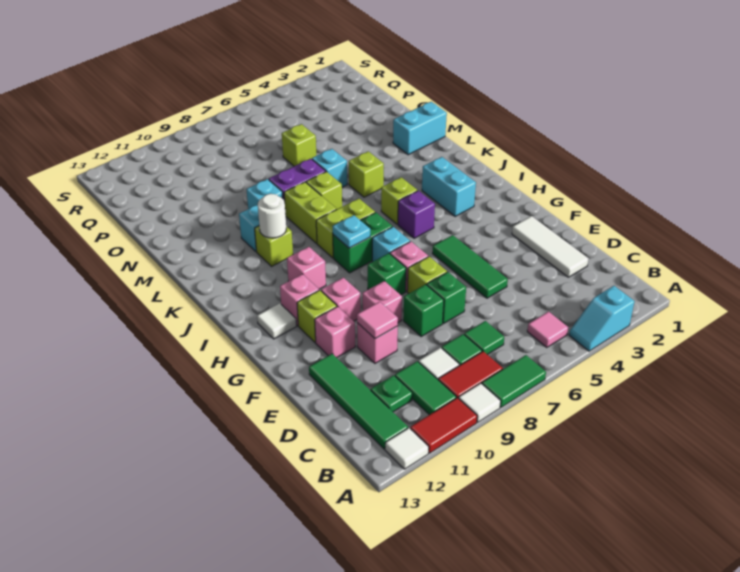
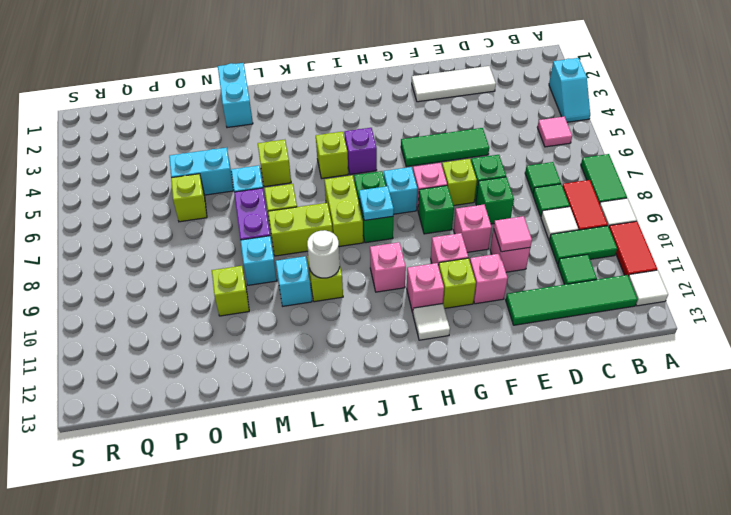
green 1x1 plate [371,375,412,412] -> green 1x1 tile [558,254,597,285]
cyan 1x2 brick [422,157,476,217] -> cyan 1x2 brick moved to [169,148,234,195]
none -> lime 1x1 brick [212,266,249,316]

